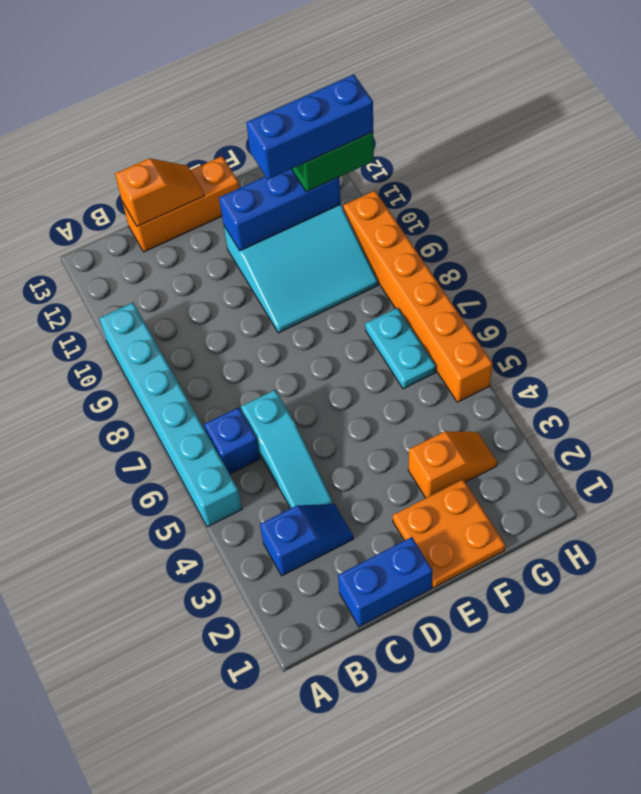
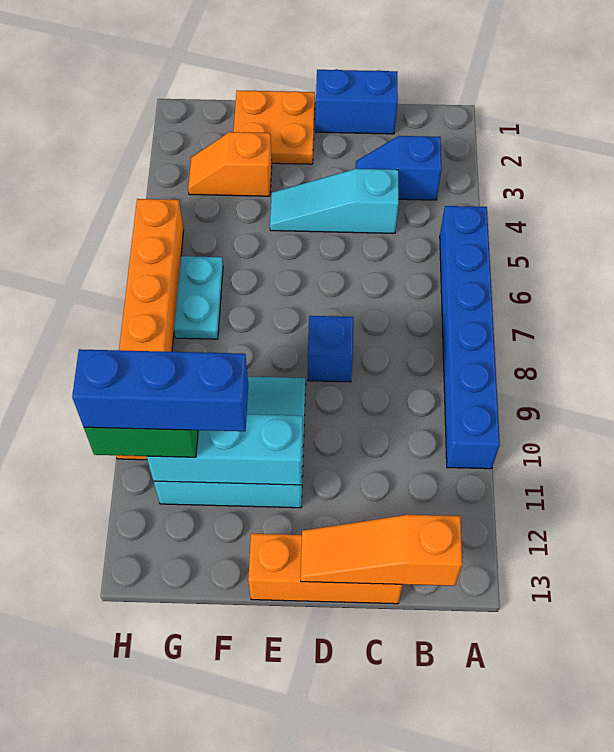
cyan 1x6 brick [99,303,242,527] -> blue 1x6 brick [440,206,500,469]
blue 1x1 brick [204,407,260,474] -> blue 1x1 brick moved to [308,316,353,382]
cyan 1x3 slope [241,390,334,508] -> cyan 1x3 slope turned to [270,169,399,233]
orange 1x2 slope [115,158,204,227] -> orange 1x3 slope [301,515,462,586]
blue 1x3 brick [219,169,341,251] -> cyan 1x3 brick [146,414,303,485]

